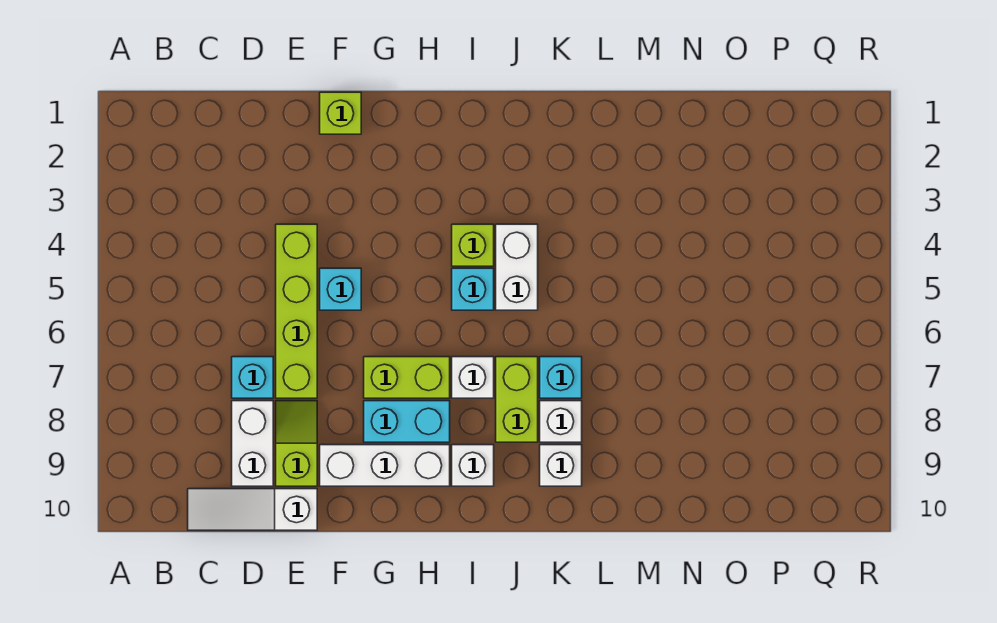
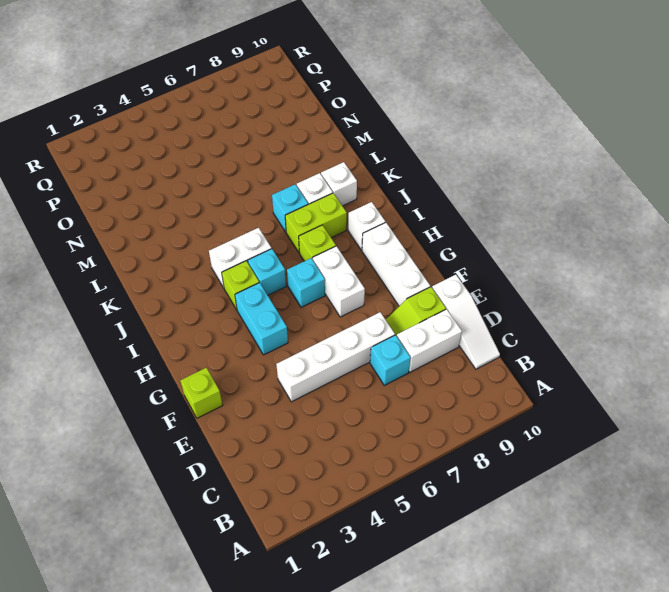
lime 1x4 brick [276,224,317,398] -> white 1x4 brick [276,312,395,402]
cyan 1x1 brick [320,268,361,310] -> cyan 1x1 brick moved to [287,258,325,307]
lime 1x2 brick [364,357,450,398] -> white 1x2 brick [313,246,365,317]
cyan 1x2 brick [364,401,450,442] -> cyan 1x2 brick moved to [235,283,288,355]
white 1x1 brick [452,357,494,398] -> lime 1x1 brick [299,225,336,261]

